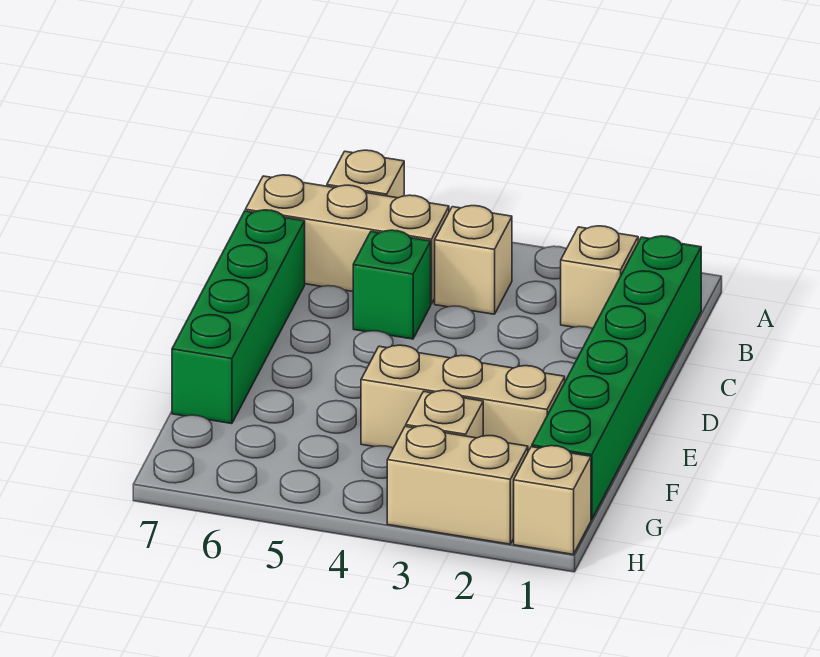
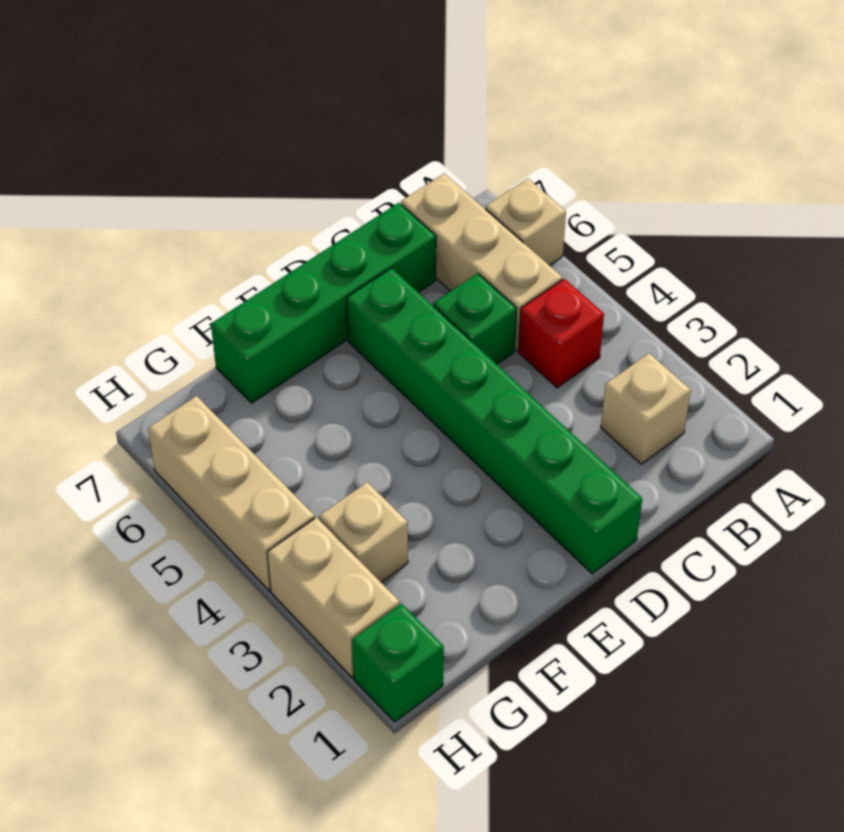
green 1x6 brick [532,236,701,520] -> green 1x6 brick turned to [346,268,642,574]
tan 1x1 brick [435,206,512,314] -> red 1x1 brick [518,279,604,388]
tan 1x3 brick [361,345,565,451] -> tan 1x3 brick moved to [148,396,315,591]
tan 1x1 brick [514,446,591,554] -> green 1x1 brick [352,604,444,722]

